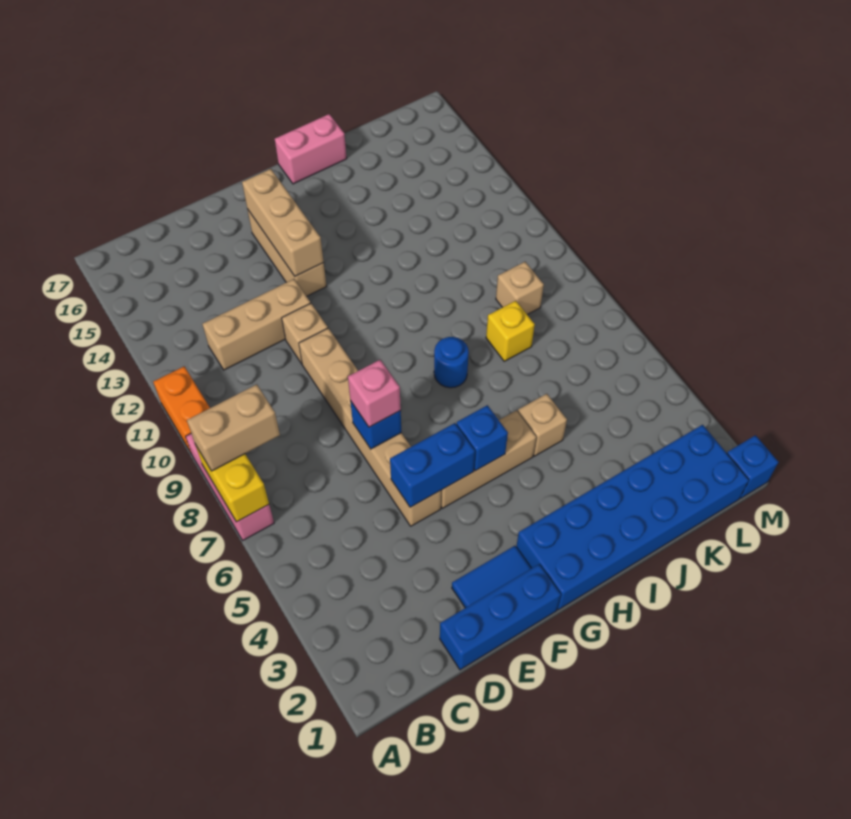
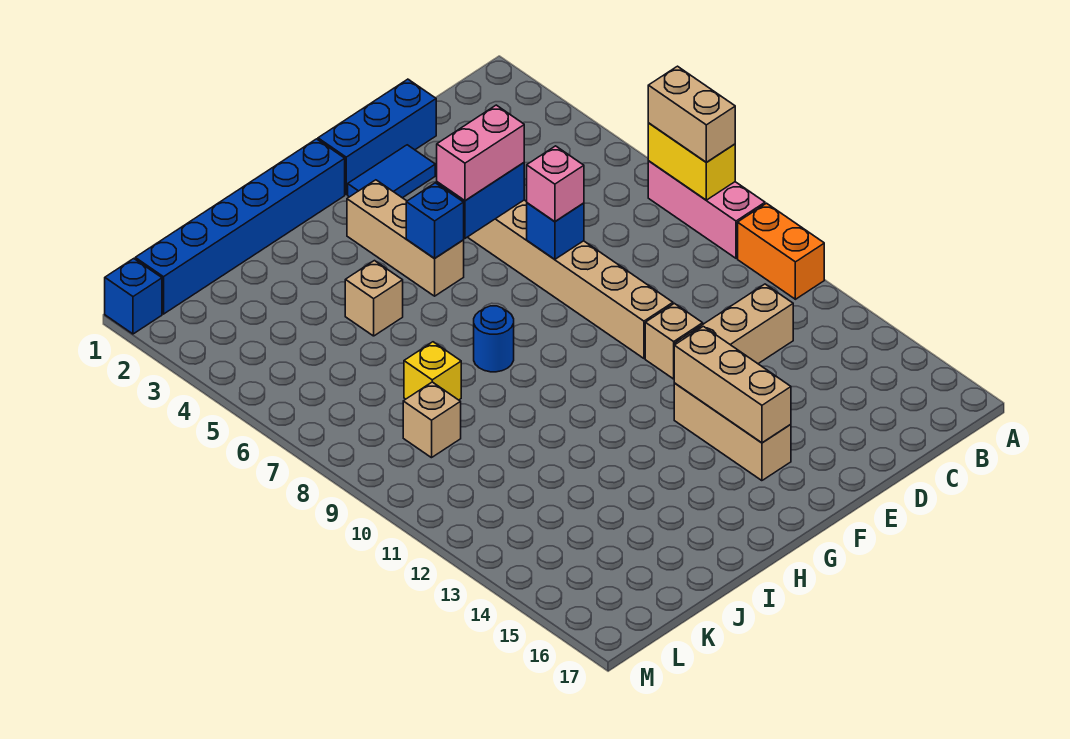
tan 1x2 brick [187,384,280,471] -> tan 1x2 brick turned to [648,66,735,162]
tan 1x3 brick [441,411,536,508] -> tan 1x3 brick turned to [347,180,464,296]
blue 2x6 brick [516,425,749,610] -> blue 1x6 brick [135,139,345,314]
pink 1x2 brick [275,114,347,184] -> pink 1x2 brick moved to [437,105,524,201]

